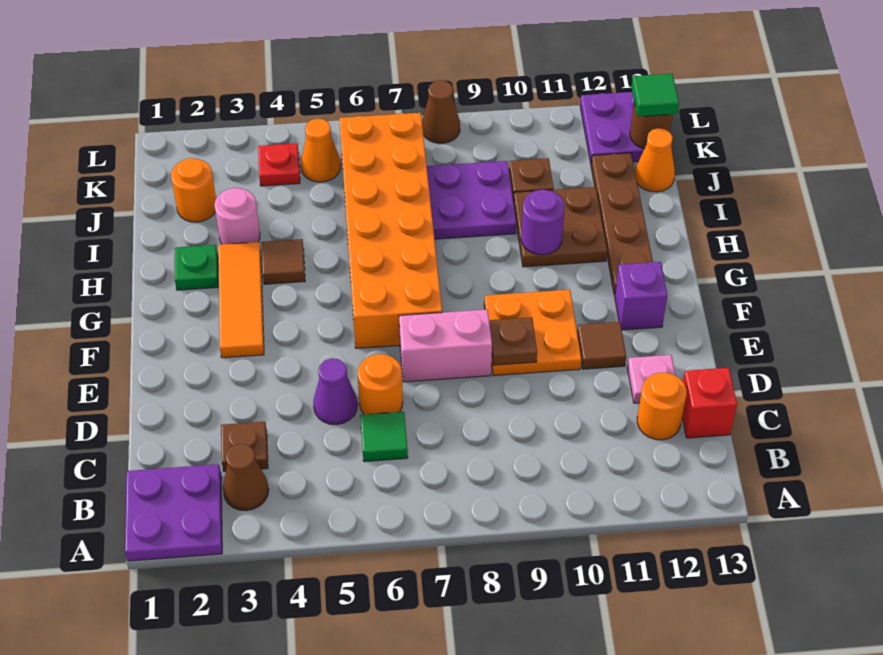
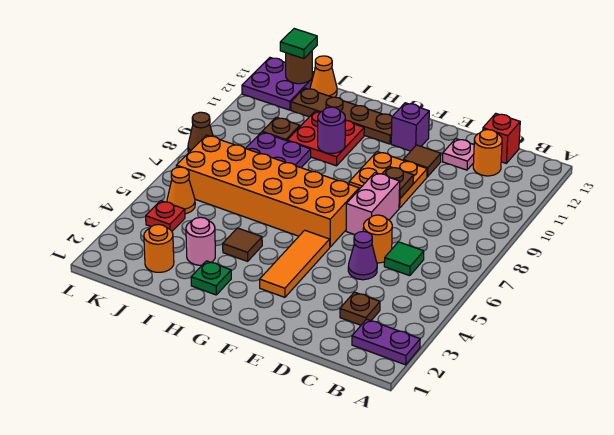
purple 2x2 plate [125,464,222,561] -> purple 1x2 plate [352,319,420,365]
brown 1x1 cone [223,444,269,511] -> none
orange 1x3 tile [218,242,264,358] -> orange 1x3 tile turned to [260,230,330,297]
brown 2x2 plate [513,187,607,267] -> red 2x2 plate [287,111,364,166]

